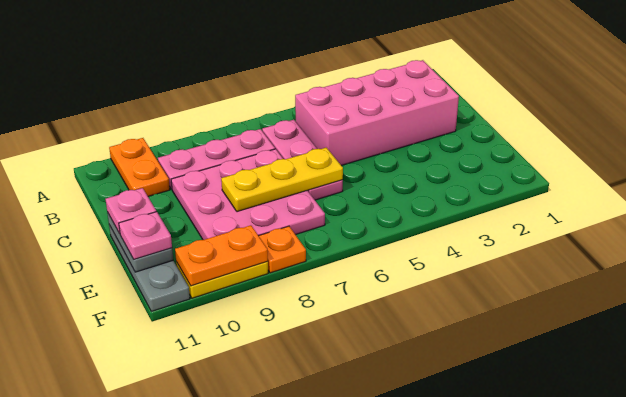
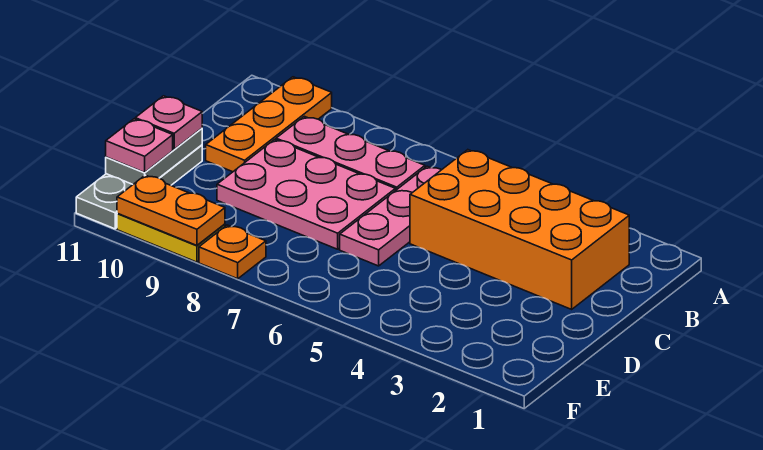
orange 1x2 plate [109,138,170,196] -> orange 1x3 plate [206,77,332,172]
pink 2x4 brick [295,60,459,165] -> orange 2x4 brick [410,150,629,309]
pink 3x3 plate [171,149,325,240] -> pink 2x3 plate [217,139,395,249]
yellow 1x3 plate [221,148,343,212] -> none

